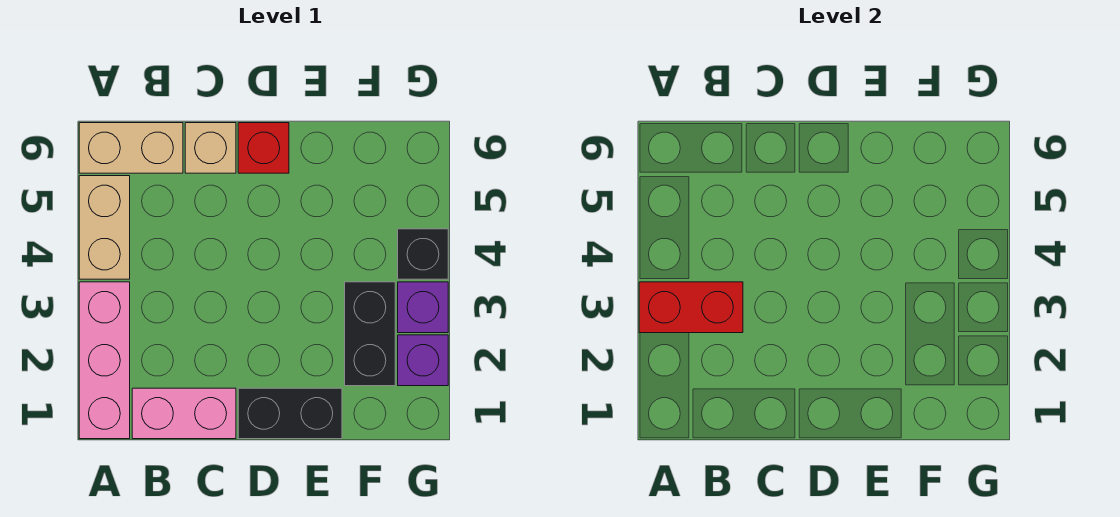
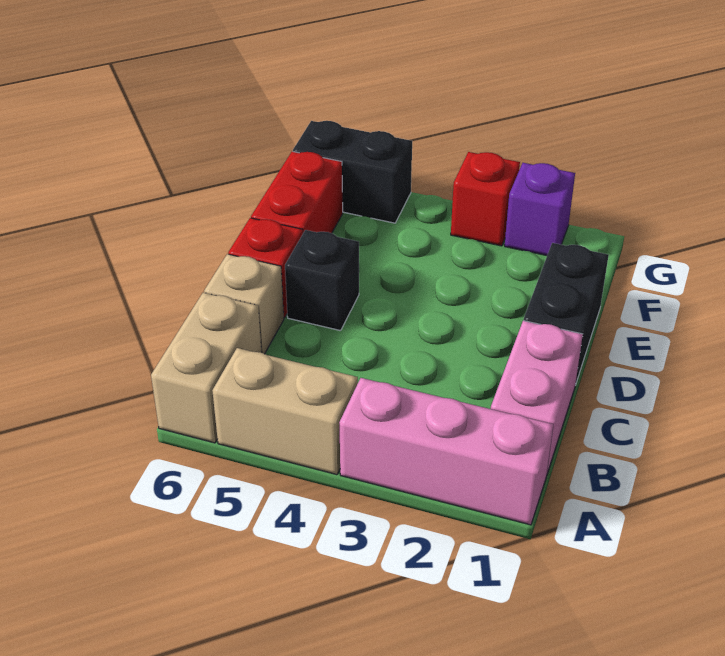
red 1x2 brick [639,282,743,333] -> red 1x2 brick moved to [251,151,343,233]
black 1x2 brick [345,282,395,386] -> black 1x2 brick moved to [293,121,412,223]
purple 1x1 brick [398,282,448,333] -> red 1x1 brick [451,152,520,246]
black 1x1 brick [398,229,448,279] -> black 1x1 brick moved to [285,230,359,331]

